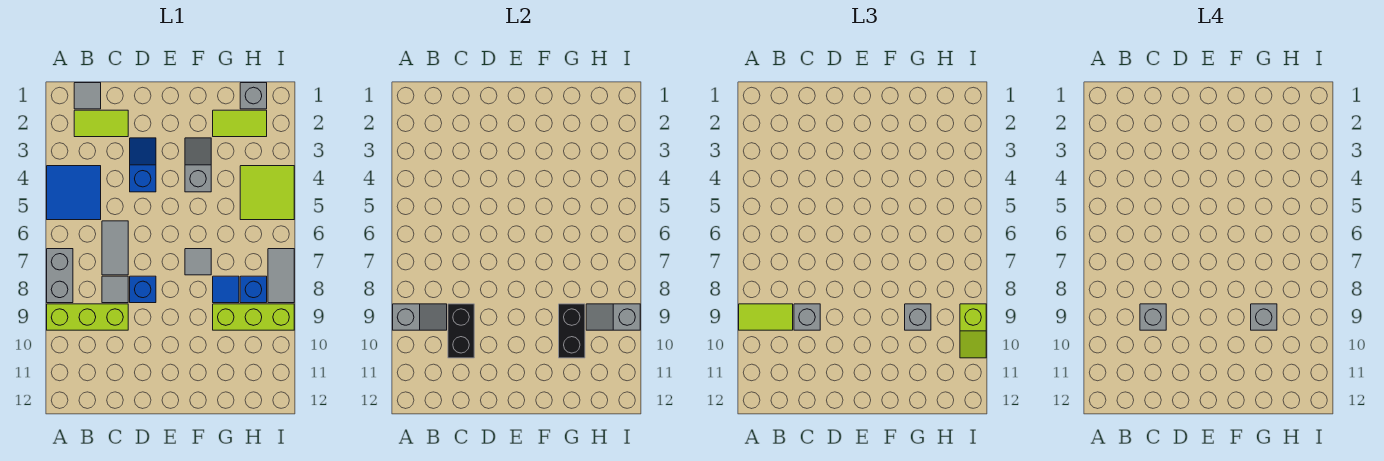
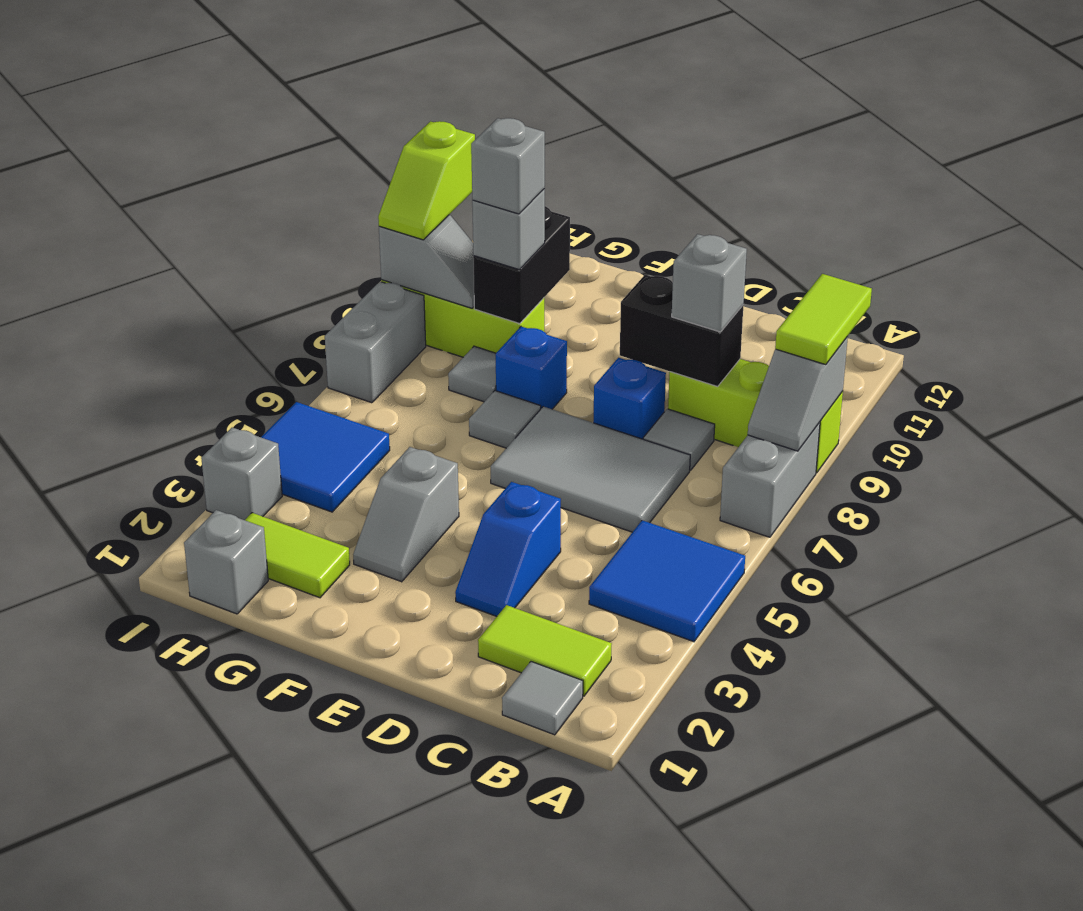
grey 1x2 slope [393,304,447,330] -> grey 1x2 slope turned to [748,337,848,451]
lime 1x2 tile [739,304,793,330] -> lime 1x2 tile turned to [775,274,872,365]
grey 1x2 tile [102,221,128,275] -> grey 2x3 tile [491,407,690,532]
black 1x2 brick [448,304,474,358] -> black 1x2 brick turned to [620,275,743,387]
grey 1x1 brick [1140,304,1166,330] -> grey 1x1 brick moved to [201,428,282,520]
blue 1x1 tile [213,276,239,303] -> grey 1x1 tile [448,346,496,402]
lime 2x2 tile [240,166,294,220] -> blue 2x2 tile [261,402,390,512]
blue 1x1 brick [240,276,267,303] -> blue 1x1 brick moved to [496,327,567,409]
grey 1x2 tile [268,249,294,303] -> grey 1x2 brick [325,282,426,403]
lime 1x2 slope [960,304,986,358] -> lime 1x2 slope turned to [378,121,475,240]

